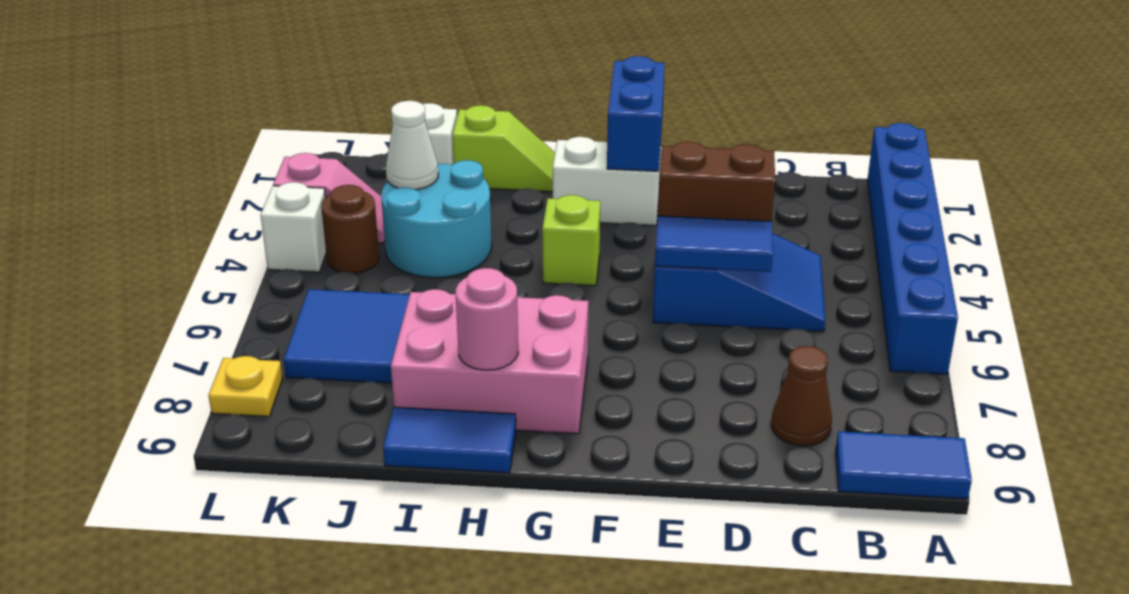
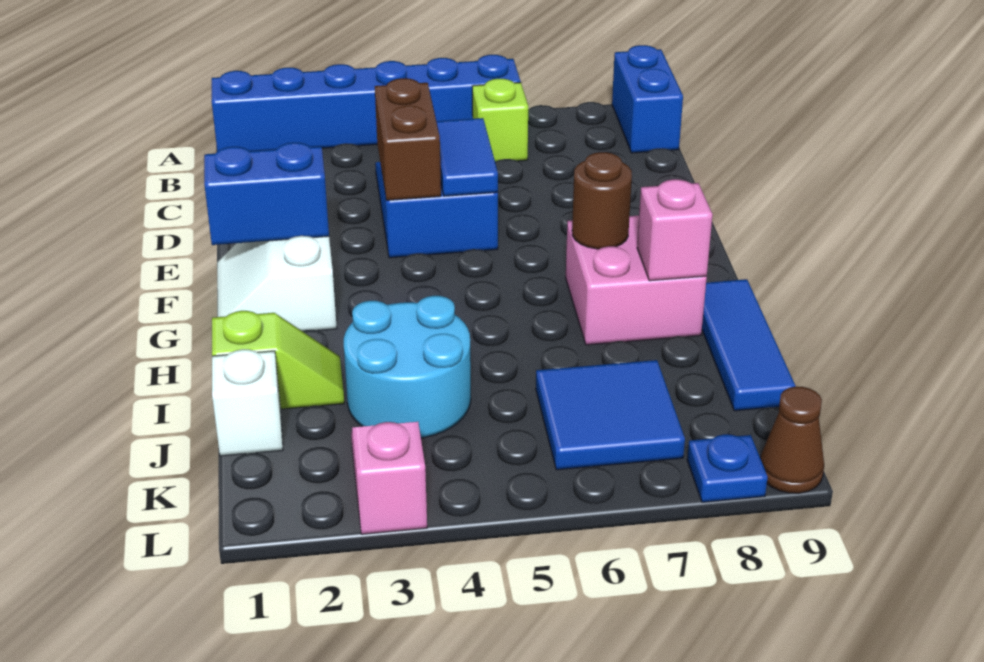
blue 1x2 tile [836,431,972,499] -> blue 1x2 brick [612,45,683,153]
brown 1x1 cone [771,346,832,446] -> brown 1x1 cone moved to [760,386,824,493]
lime 1x1 brick [542,195,600,286] -> lime 1x1 brick moved to [472,79,528,161]
pink 2x3 brick [391,289,588,434] -> pink 2x2 brick [566,216,707,345]
lime 1x2 slope [452,105,555,192] -> lime 1x2 slope turned to [212,311,344,409]
pink 1x1 round brick [455,268,518,370] -> pink 1x1 brick [637,179,713,281]
blue 1x2 tile [383,407,516,473] -> blue 1x3 tile [702,279,795,411]
white 1x1 cone [386,101,438,190] -> none
brown 1x1 round brick [321,185,379,273] -> brown 1x1 round brick moved to [572,152,632,249]
white 1x1 brick [261,182,326,272] -> none
yellow 1x1 plate [208,356,282,417] -> blue 1x1 plate [687,434,768,502]

